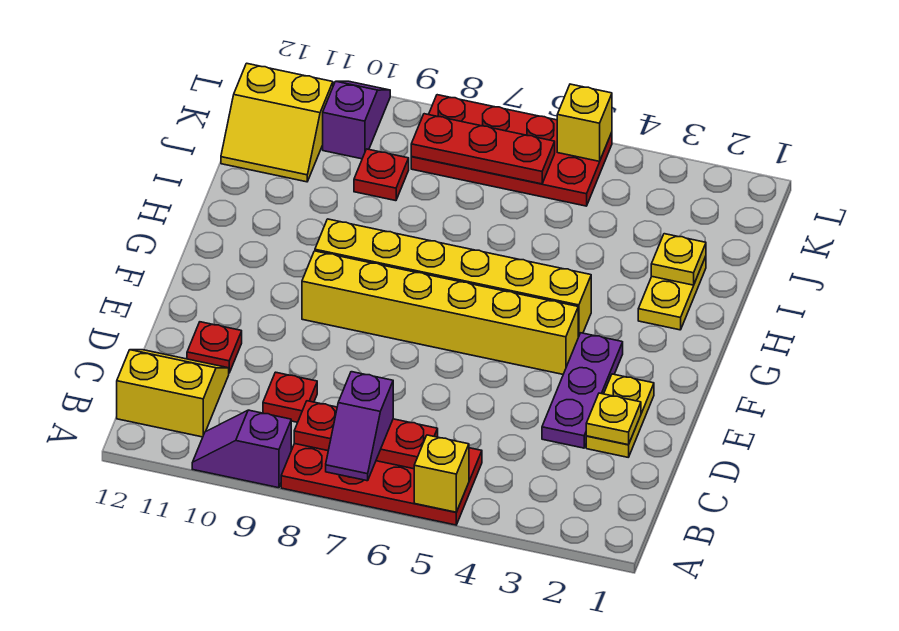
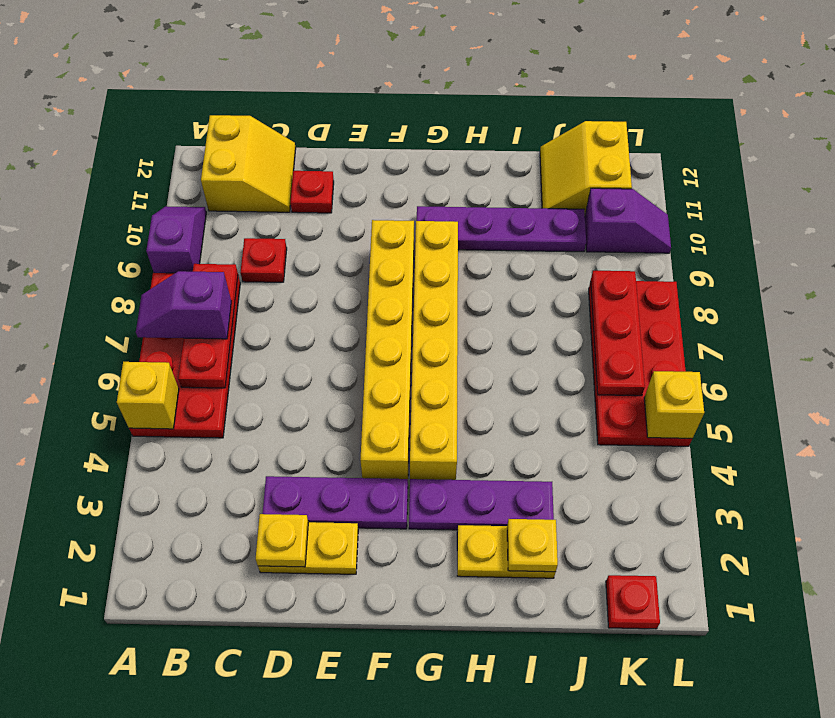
none -> purple 1x3 plate [409,479,554,530]
none -> purple 1x4 plate [417,206,586,252]
red 1x1 plate [354,149,409,201] -> red 1x1 plate moved to [606,575,660,629]

